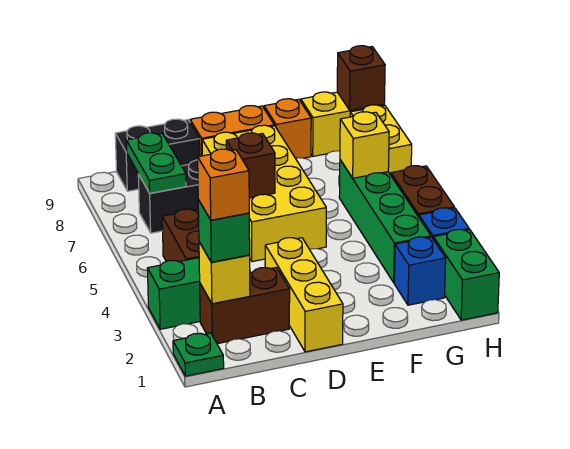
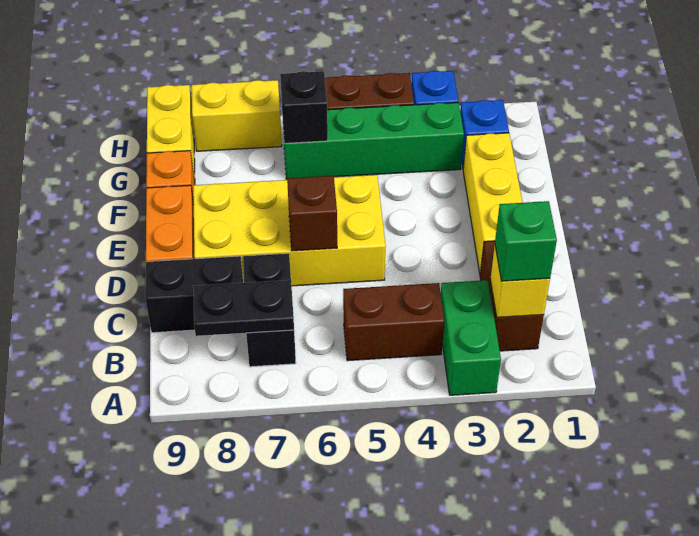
green 1x1 plate [173,333,224,376] -> none
orange 1x1 brick [198,149,249,220] -> none
green 1x2 plate [126,133,186,193] -> black 1x2 plate [193,280,294,336]
black 1x2 brick [115,119,200,191] -> black 1x2 brick turned to [145,256,243,333]
yellow 1x3 brick [265,238,343,352] -> yellow 1x3 brick turned to [463,133,523,273]
yellow 1x1 brick [340,112,389,178] -> black 1x1 brick [280,71,328,143]
green 1x2 brick [433,229,499,320] -> none
brown 1x1 brick [337,46,385,110] -> none

